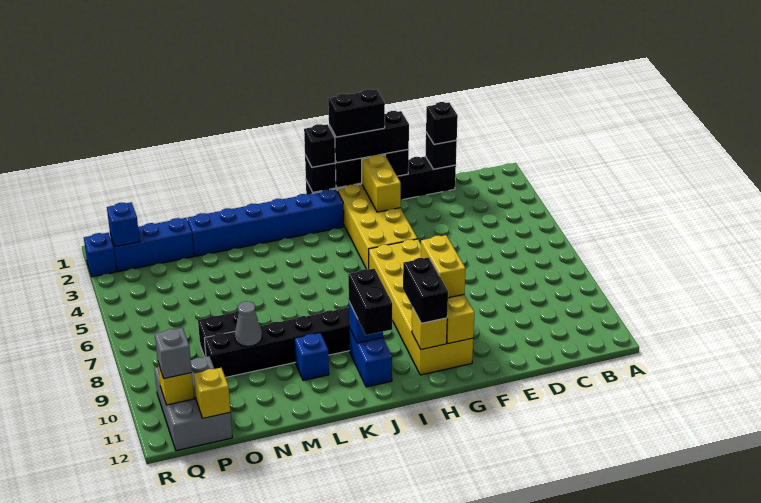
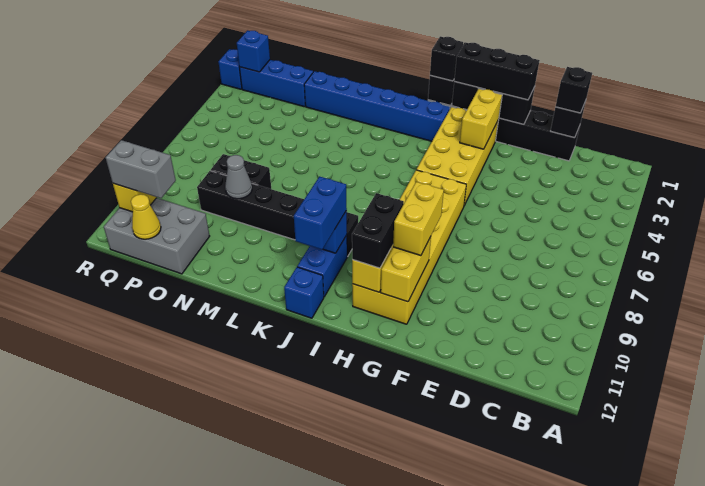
black 1x2 brick [328,89,385,137] -> none
black 1x2 brick [348,269,392,335] -> blue 1x2 brick [294,176,347,250]
blue 1x1 brick [295,333,329,381] -> blue 1x1 brick moved to [284,267,324,318]
grey 2x3 brick [154,356,232,451] -> grey 2x3 brick turned to [104,198,210,274]
yellow 1x1 brick [194,368,230,418] -> yellow 1x1 cone [131,194,161,239]
grey 1x1 brick [155,328,192,379] -> grey 1x2 brick [105,140,176,198]

